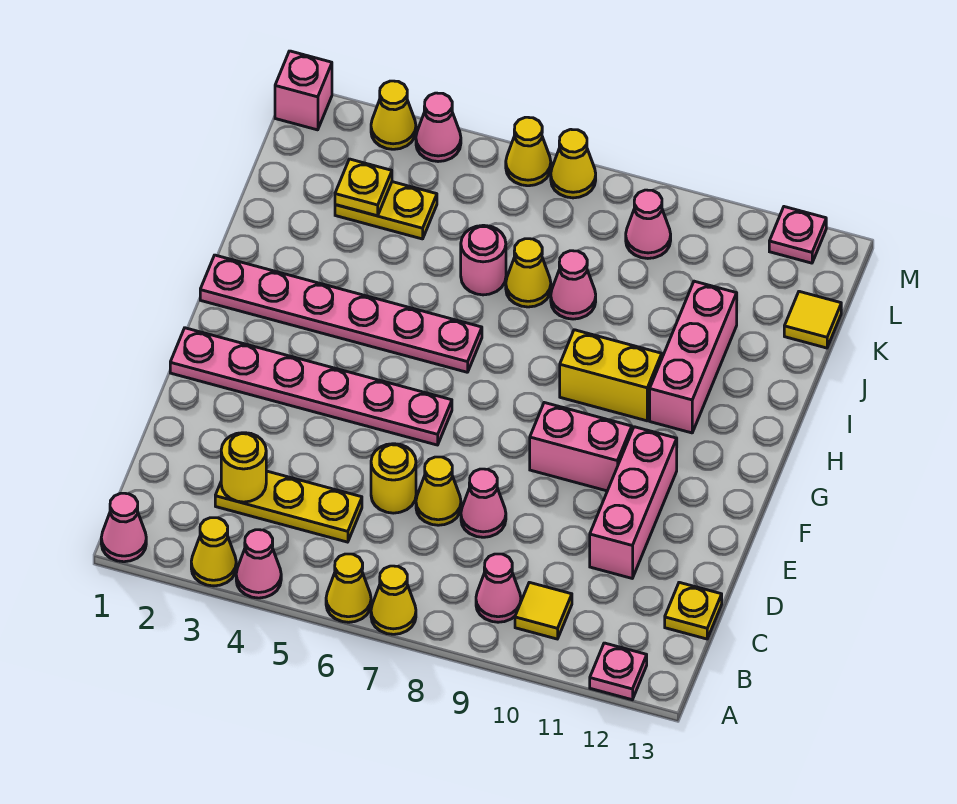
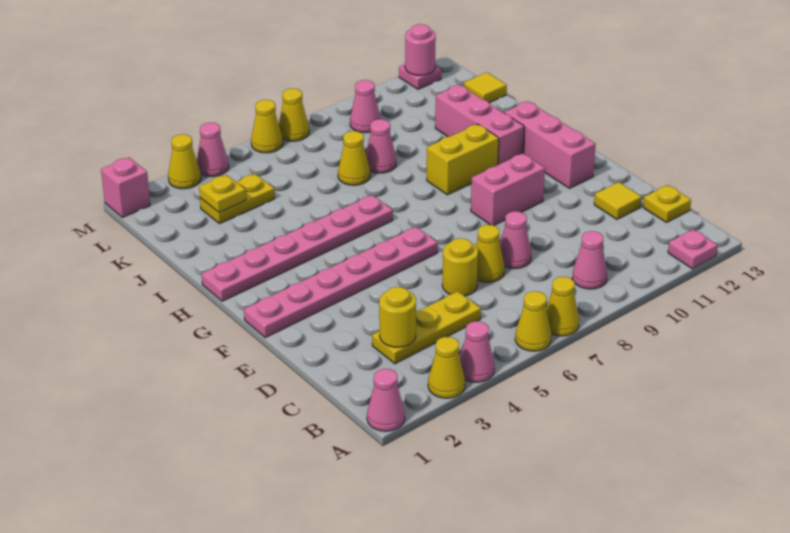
yellow 1x1 tile [515,582,572,639] -> yellow 1x1 tile moved to [594,182,642,219]
pink 1x3 brick [590,427,677,578] -> pink 1x3 brick moved to [504,101,596,188]
pink 1x1 round brick [461,225,506,295] -> pink 1x1 round brick moved to [405,24,436,75]

